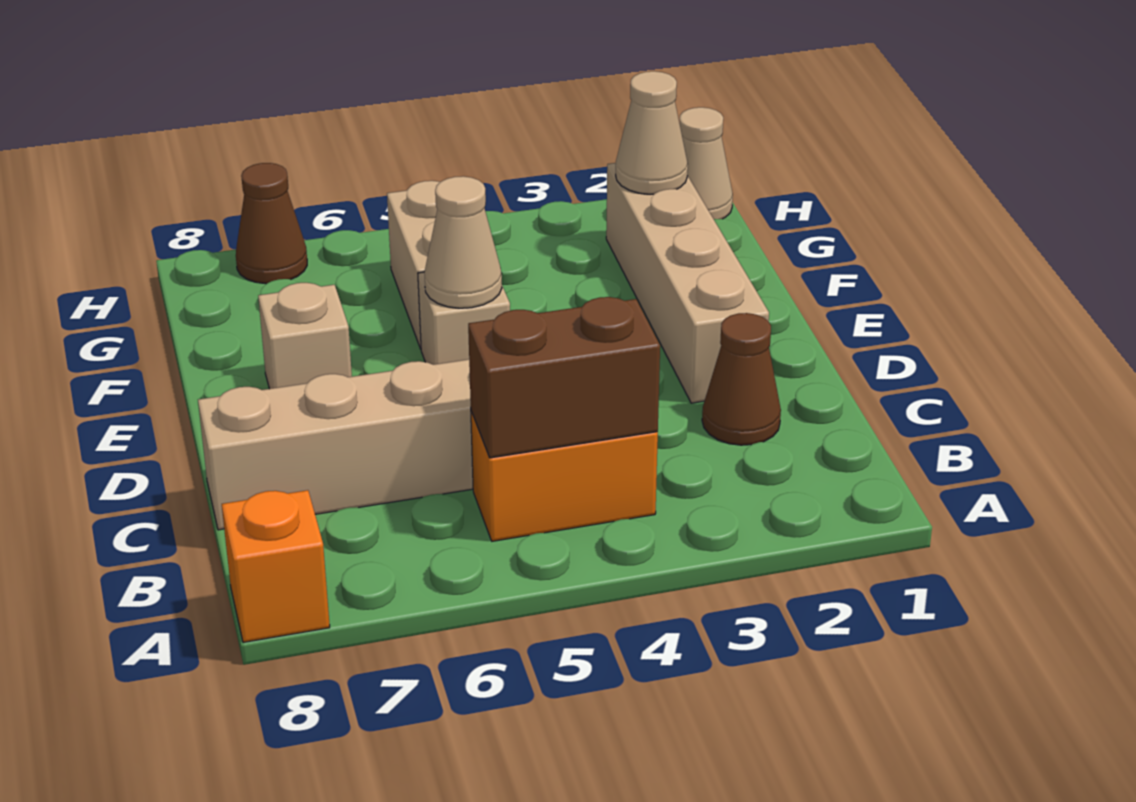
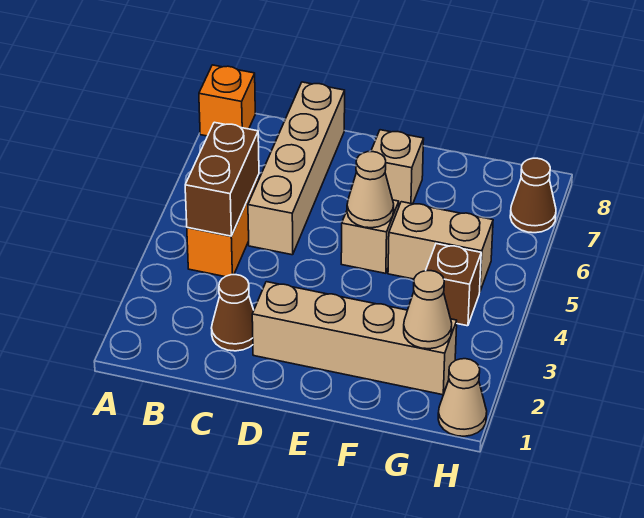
none -> brown 1x1 brick [426,244,481,326]

